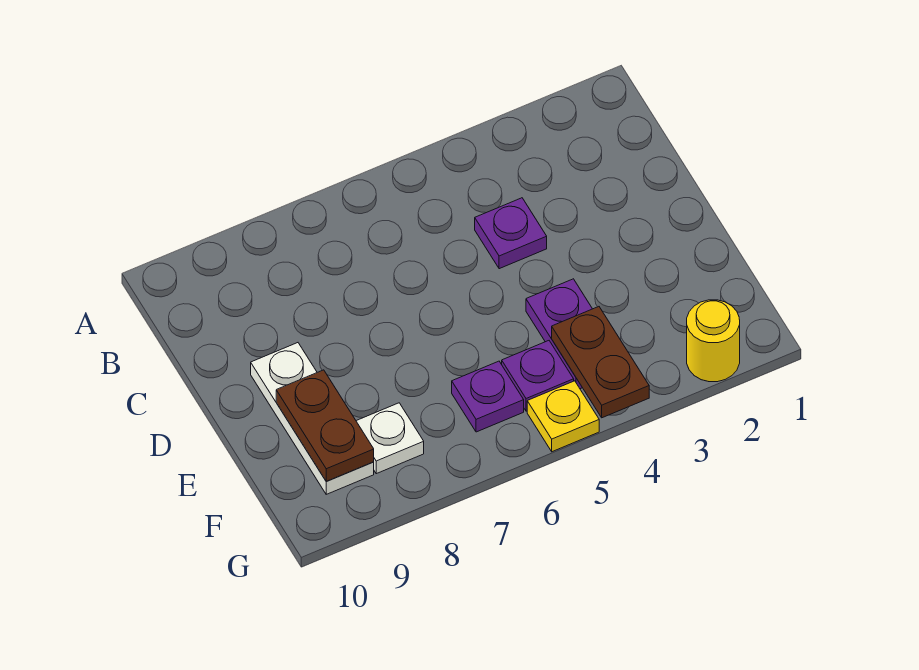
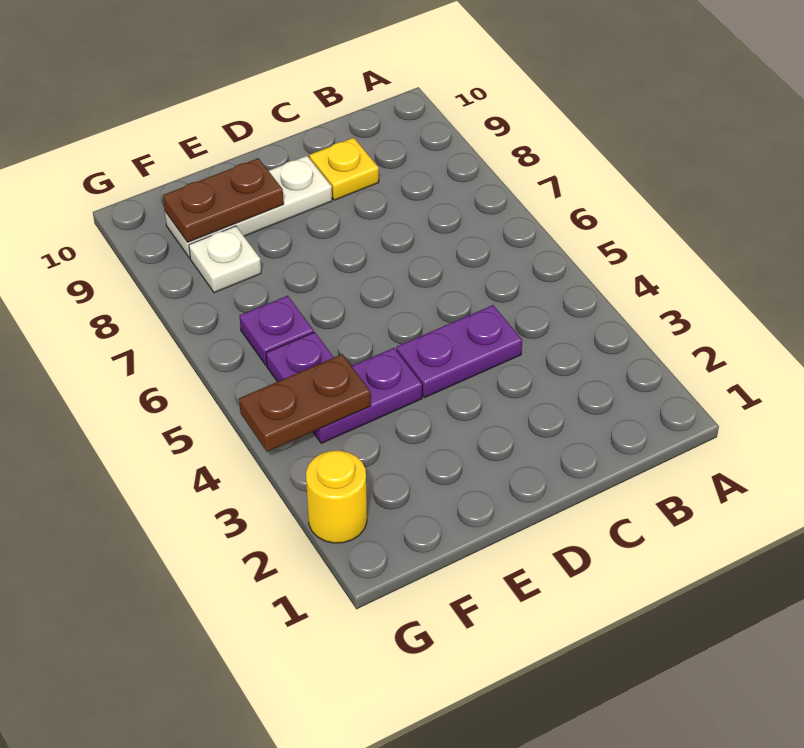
purple 1x1 plate [475,198,547,269] -> purple 1x2 plate [396,305,522,398]
yellow 1x1 plate [527,381,599,452] -> yellow 1x1 plate moved to [309,138,379,200]

